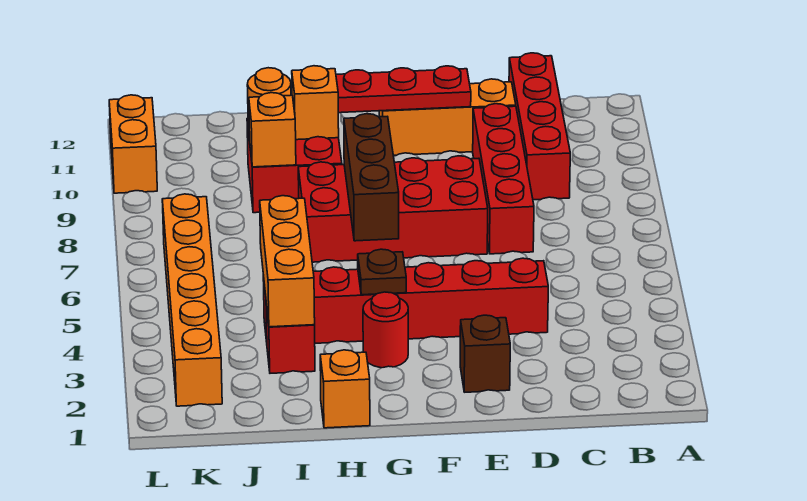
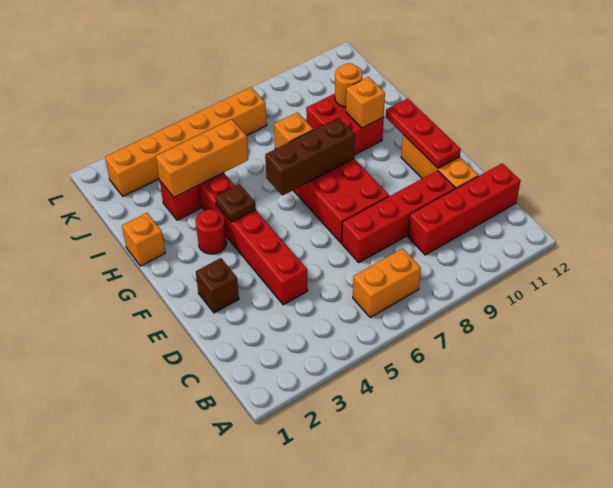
orange 1x1 brick [249,93,296,167] -> orange 1x1 brick moved to [274,112,313,149]
orange 1x2 brick [109,95,157,193] -> orange 1x2 brick moved to [353,248,421,318]

